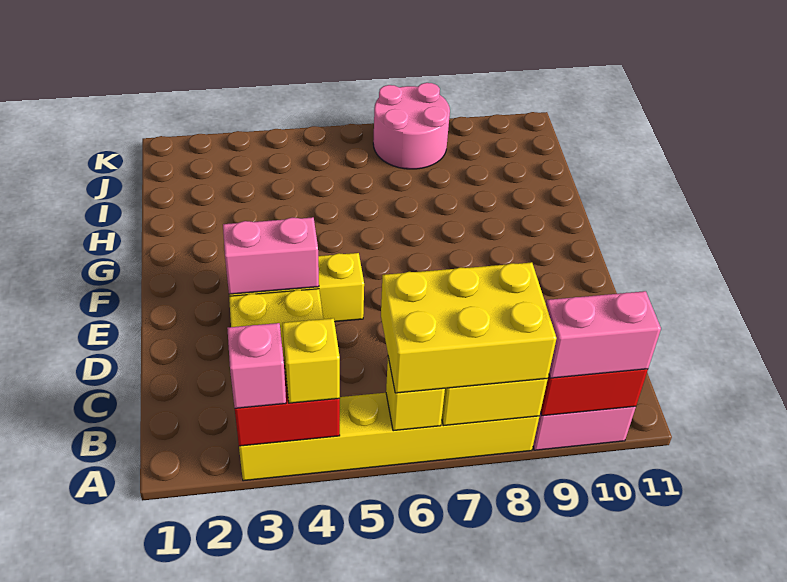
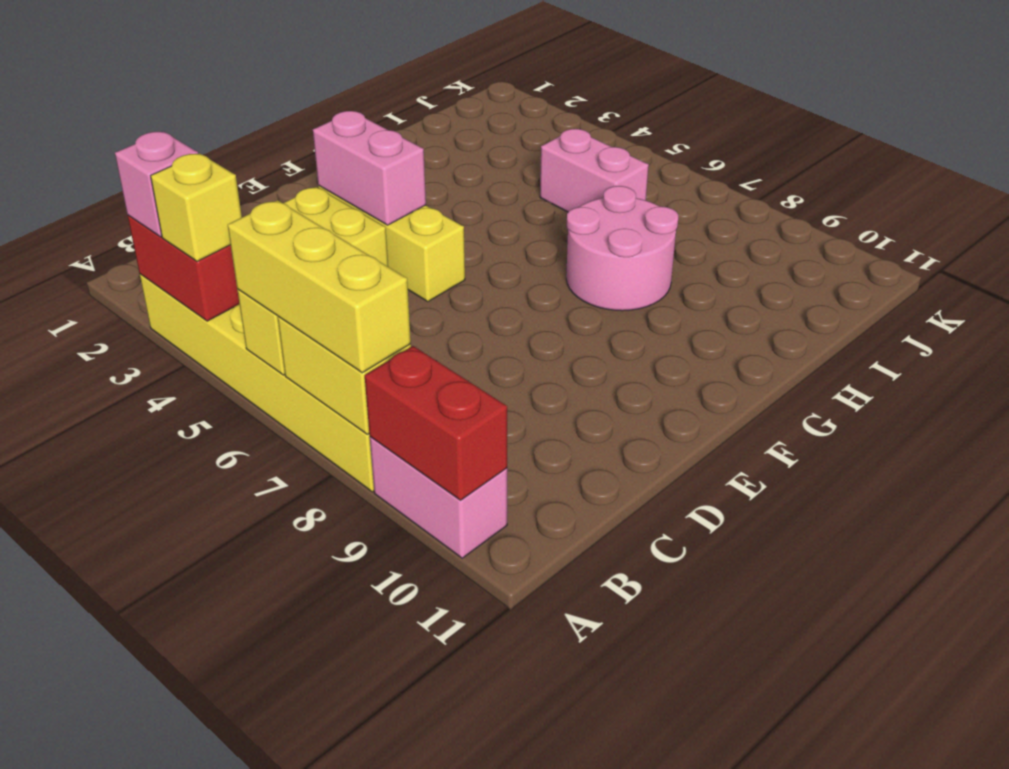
yellow 2x3 brick [381,262,557,393] -> yellow 1x3 brick [228,200,411,373]
pink 1x2 brick [546,291,661,378] -> pink 1x2 brick moved to [540,129,649,212]
pink 2x2 round brick [373,83,450,169] -> pink 2x2 round brick moved to [566,186,678,311]

